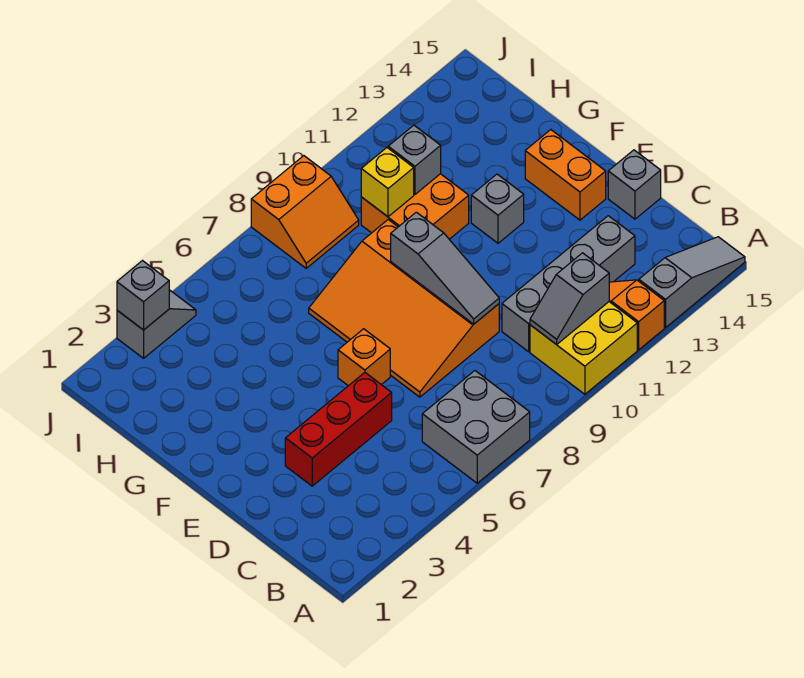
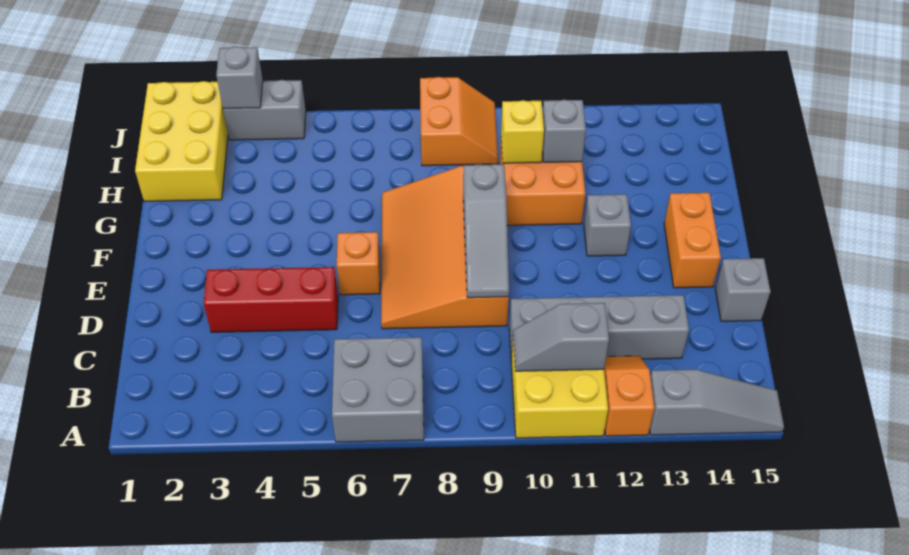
none -> yellow 2x3 brick [135,81,228,201]
orange 2x2 slope [251,156,359,268] -> orange 2x2 slope turned to [420,77,498,166]
grey 1x2 slope [117,290,196,358] -> grey 1x2 brick [223,80,306,140]

